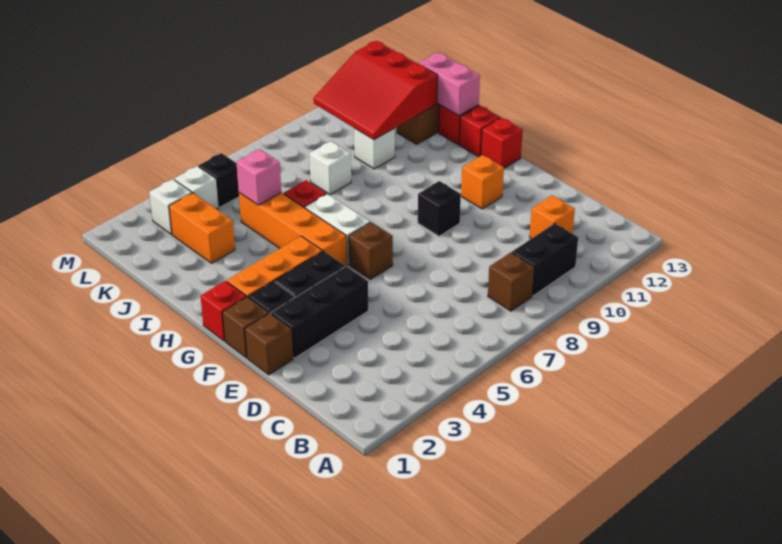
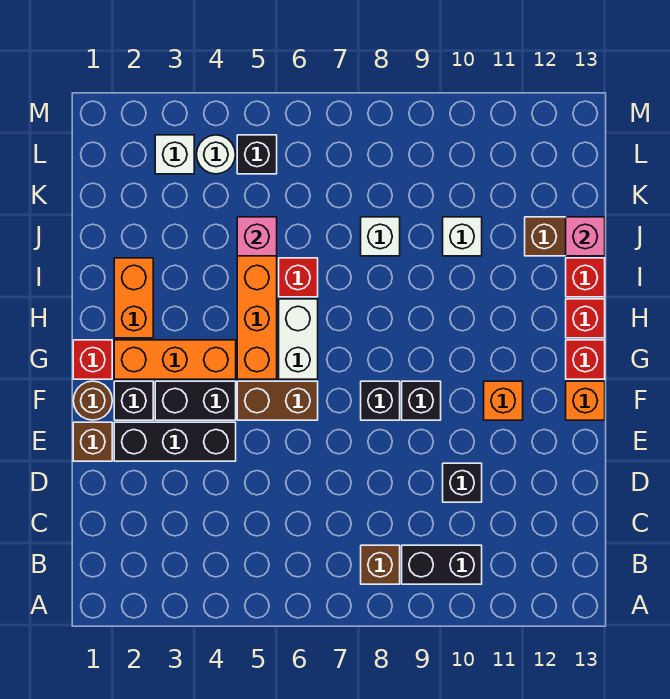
orange 1x1 brick [530,195,575,239] -> orange 1x1 brick moved to [566,381,605,420]
none -> black 1x1 brick [443,463,482,502]
brown 1x1 brick [222,297,269,358] -> brown 1x1 round brick [73,381,112,420]
brown 1x1 brick [349,222,393,279] -> brown 1x2 brick [237,381,318,420]
none -> black 1x1 brick [361,381,400,420]
pink 1x2 brick [418,52,480,116] -> pink 1x1 brick [566,217,605,256]
orange 1x2 brick [169,193,235,263] -> orange 1x2 brick moved to [114,258,153,338]
red 3x3 slope [313,41,438,140] -> none
white 1x1 brick [174,166,219,209] -> white 1x1 round brick [197,135,235,174]

